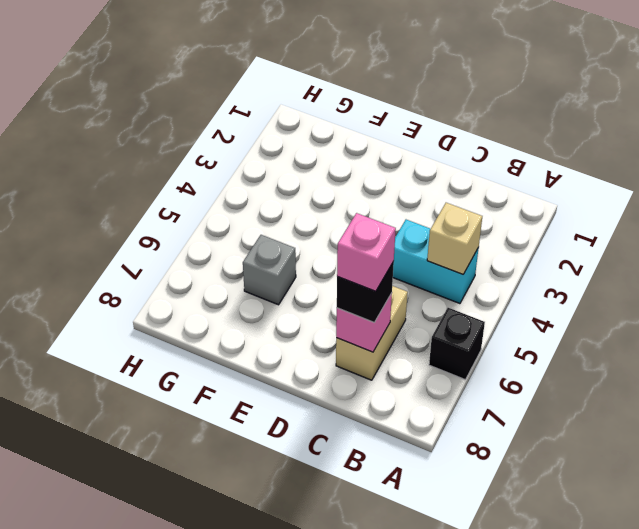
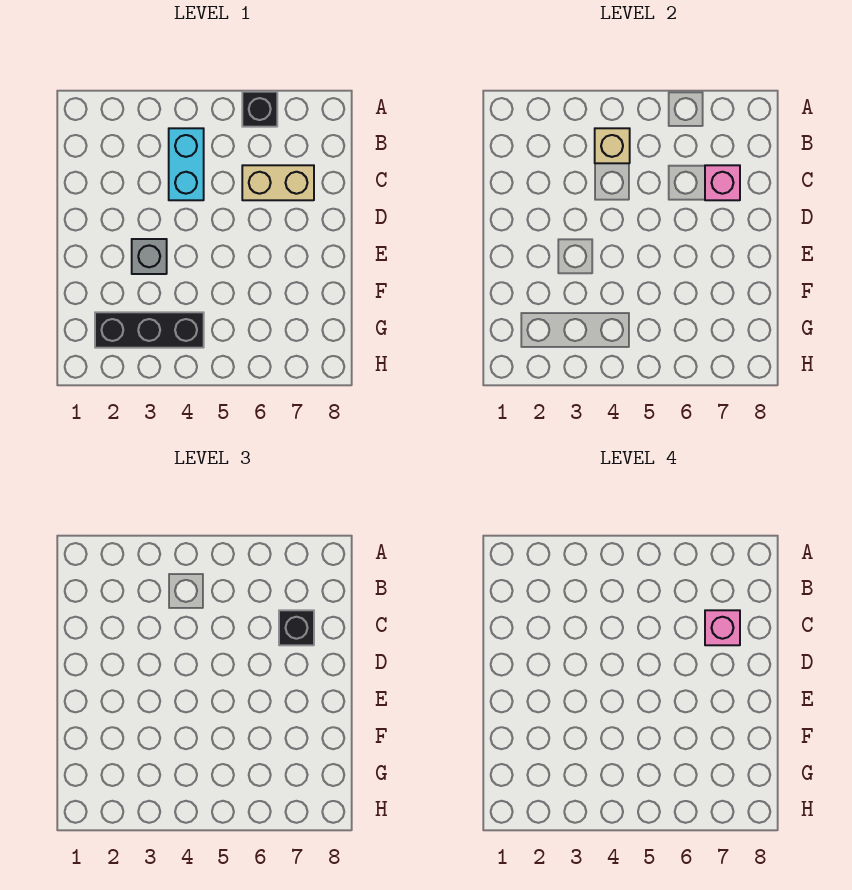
grey 1x1 brick [243,235,296,305] -> grey 1x1 brick moved to [132,239,167,274]
none -> black 1x3 brick [95,312,204,348]

